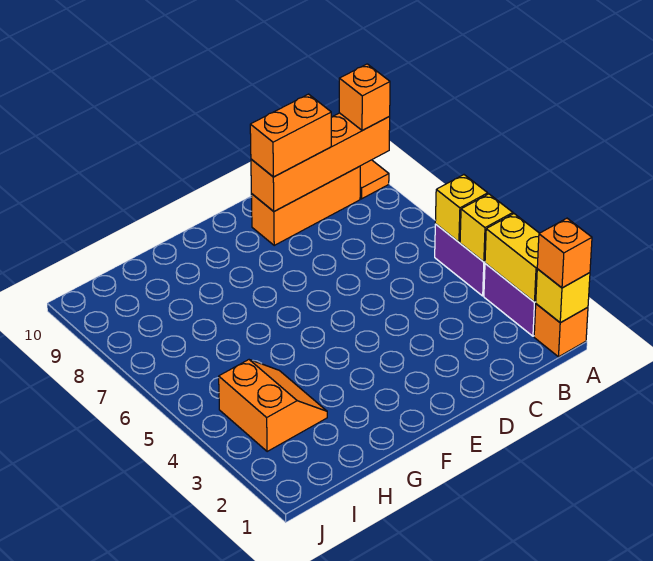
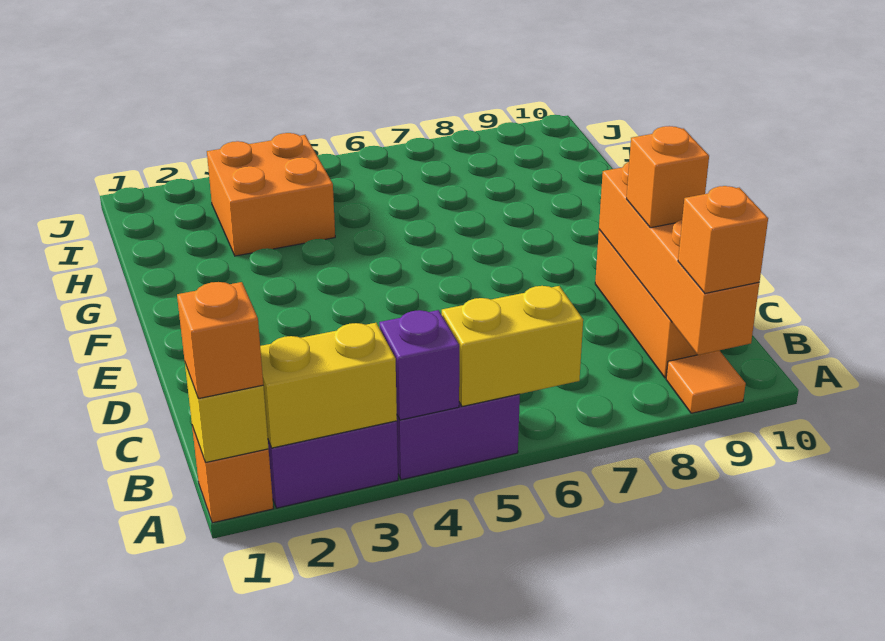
yellow 1x1 brick [460,194,513,262] -> purple 1x1 brick [379,310,459,420]
yellow 1x1 brick [435,175,488,242] -> yellow 1x2 brick [442,286,583,406]
orange 1x2 brick [250,94,331,177] -> orange 1x1 brick [627,126,709,228]
orange 2x2 slope [219,360,327,452] -> orange 2x2 brick [207,133,335,256]

